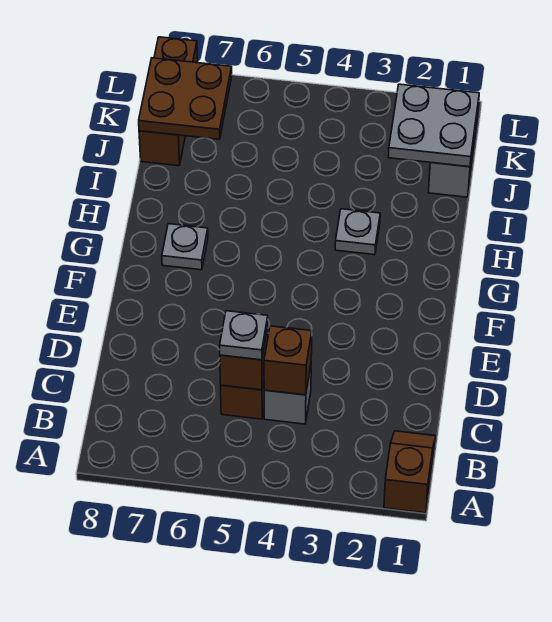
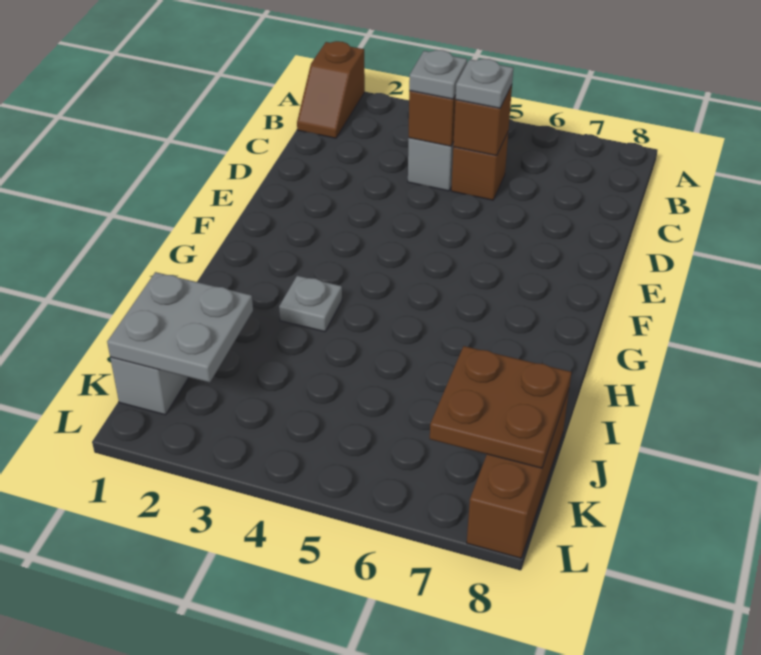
grey 1x1 plate [162,224,208,270] -> grey 1x1 plate moved to [409,50,467,99]

